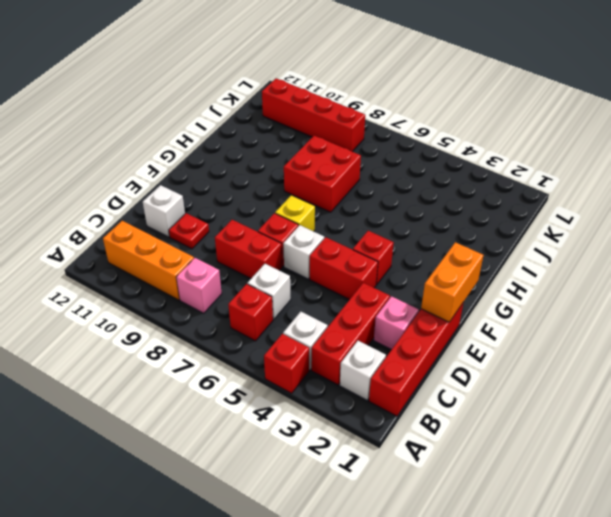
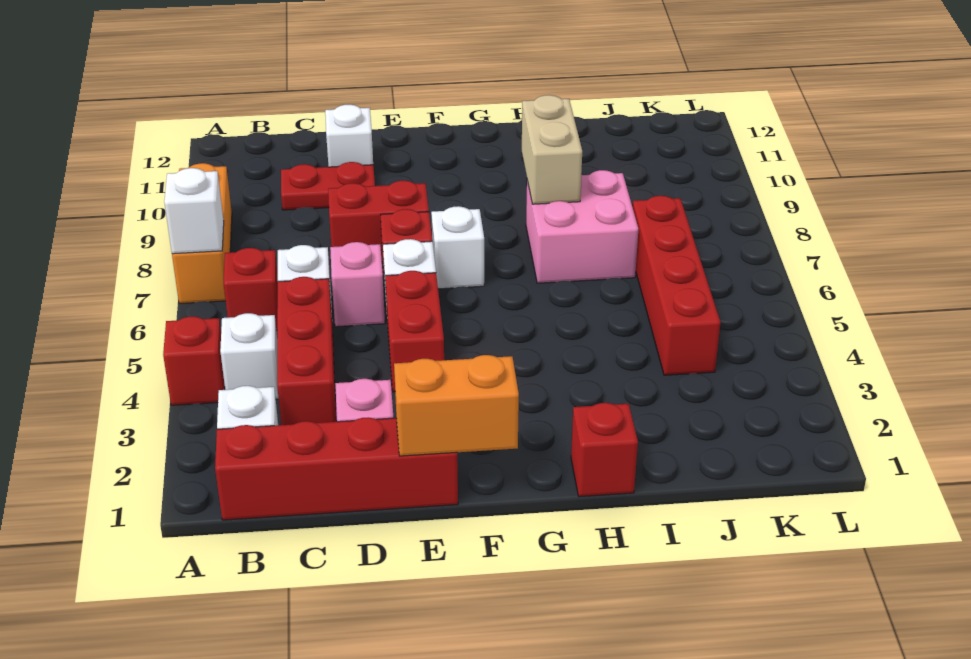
none -> white 1x1 brick [164,168,224,254]
red 1x3 brick [311,283,390,385] -> red 1x3 brick turned to [277,277,336,425]
pink 1x1 brick [176,258,222,313] -> pink 1x1 brick moved to [330,242,385,327]
orange 1x3 brick [103,221,194,300] -> orange 1x3 brick moved to [172,163,232,304]
red 1x2 brick [215,220,282,278] -> red 1x2 brick turned to [328,181,429,262]
red 1x1 plate [169,213,209,249] -> red 1x2 plate [281,162,375,210]
red 1x1 brick [353,231,394,285] -> red 1x1 brick moved to [571,403,638,497]
yellow 1x1 brick [275,196,315,231] -> white 1x1 brick [431,206,484,289]
red 2x2 brick [284,136,361,212] -> pink 2x2 brick [526,170,638,283]
none -> tan 1x2 brick [521,95,582,204]
red 1x4 brick [262,78,365,152] -> red 1x4 brick moved to [633,196,721,375]

